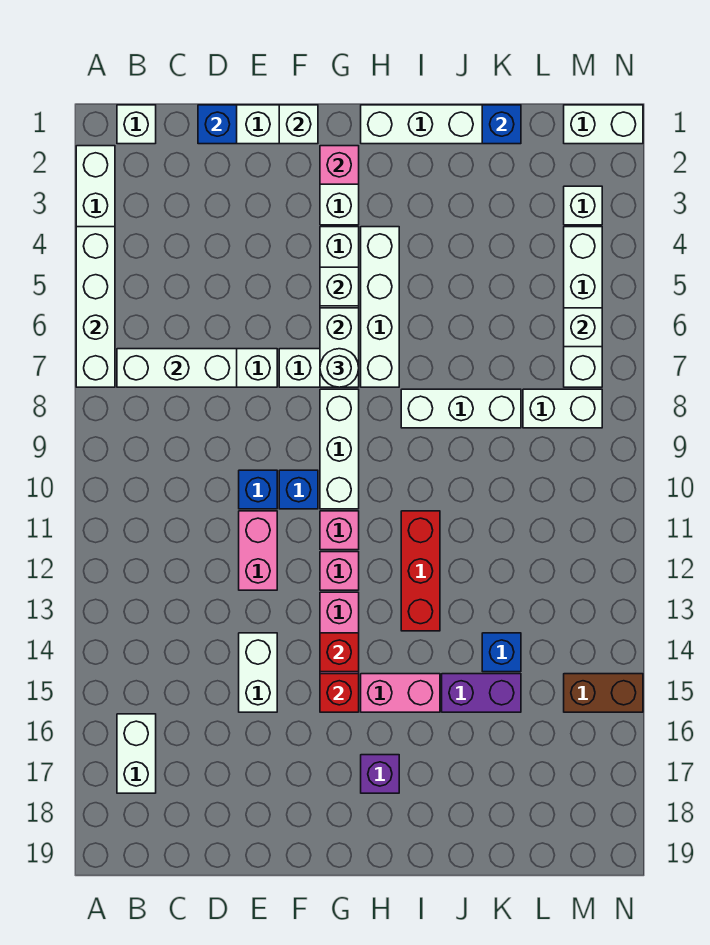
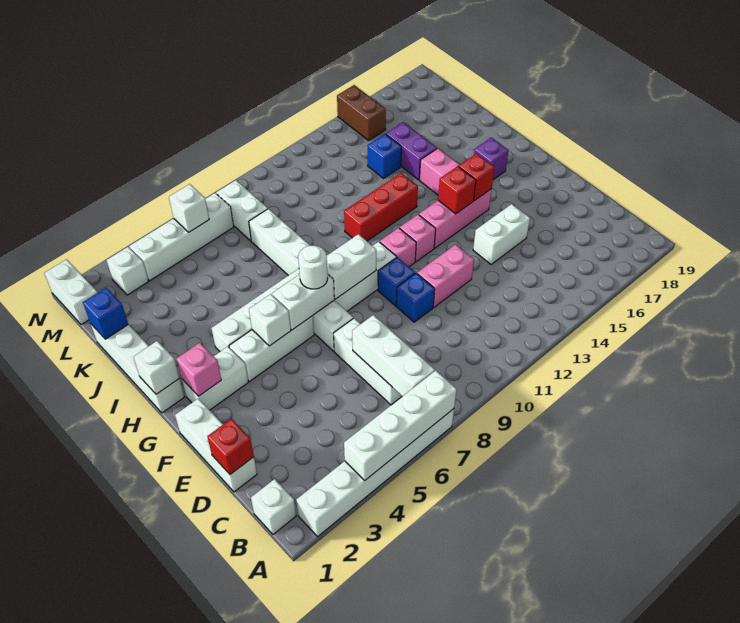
white 1x2 brick [117,714,156,793] -> white 1x2 brick moved to [327,234,376,299]
blue 1x1 brick [198,105,237,144] -> red 1x1 brick [207,419,254,475]
white 1x1 brick [279,105,318,144] -> white 1x1 brick moved to [133,341,179,394]

